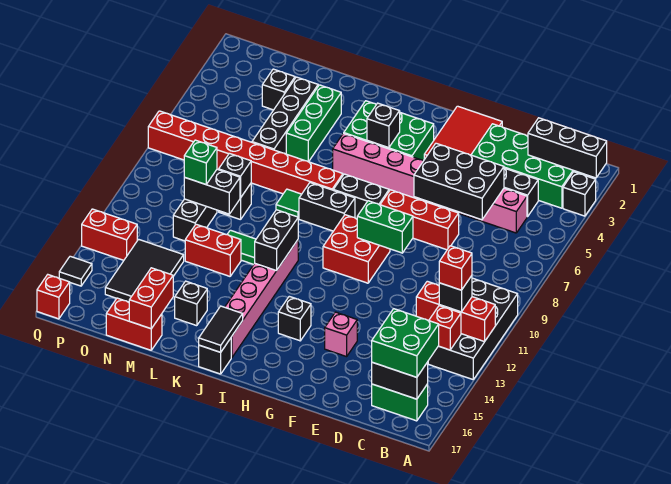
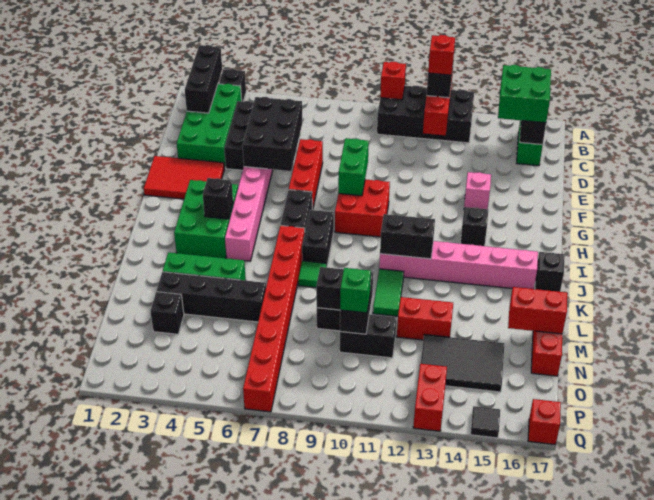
red 1x1 brick [429,306,461,350] -> red 1x1 brick moved to [380,62,406,100]
black 1x2 tile [199,306,243,352] -> none
red 1x2 brick [185,224,241,276] -> red 1x2 brick turned to [397,297,453,340]
black 1x1 brick [175,281,207,326] -> none

